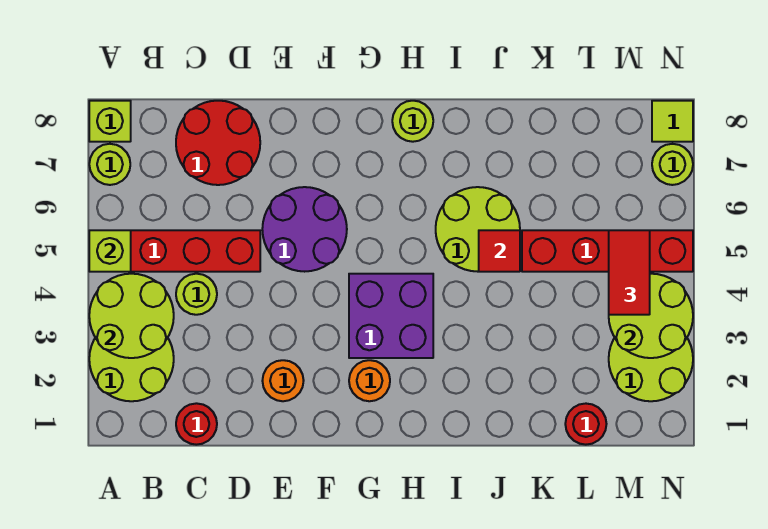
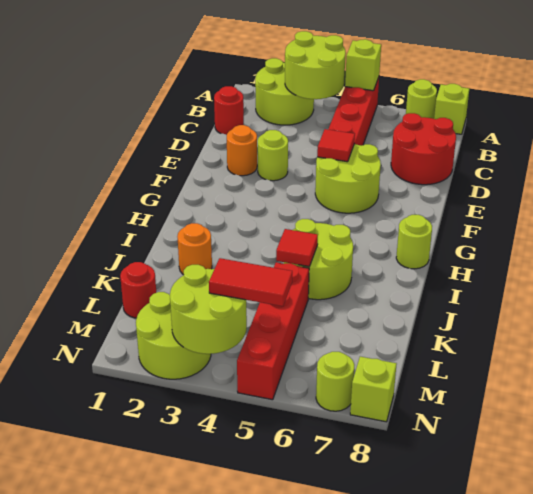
lime 1x1 round brick [176,274,217,315] -> lime 1x1 round brick moved to [258,130,288,181]
purple 2x2 round brick [262,187,347,272] -> lime 2x2 round brick [315,144,381,213]
none -> red 1x1 tile [317,129,355,162]
orange 1x1 round brick [349,360,390,401] -> orange 1x1 round brick moved to [177,223,212,275]
purple 2x2 brick [349,274,433,358] -> none
lime 1x1 tile [652,101,693,142] -> lime 1x1 brick [350,357,397,422]

